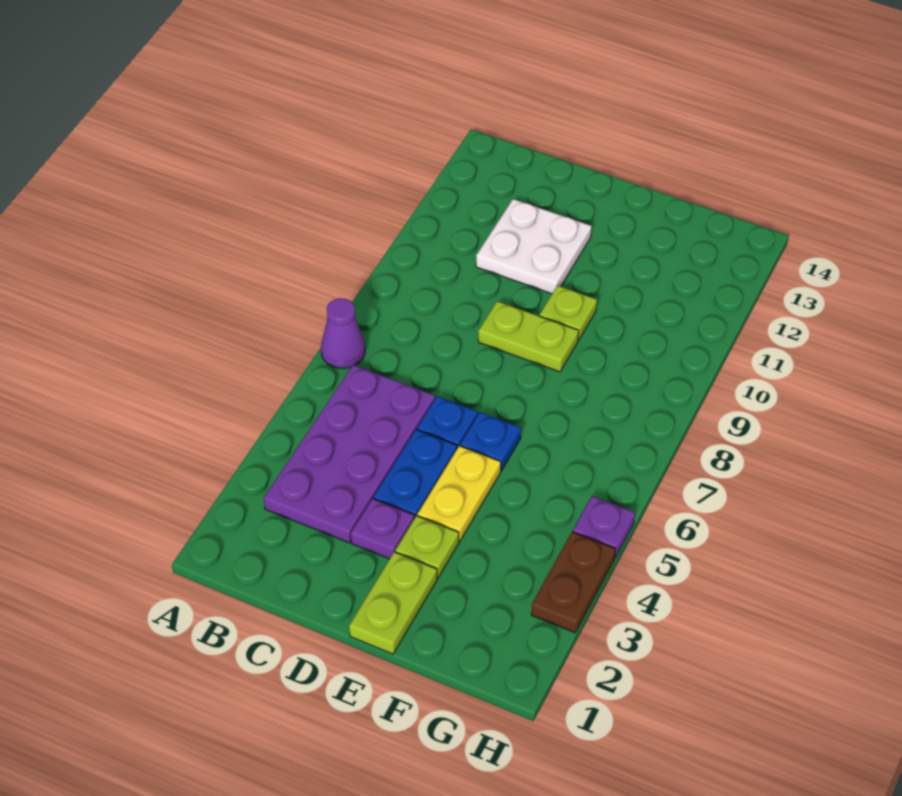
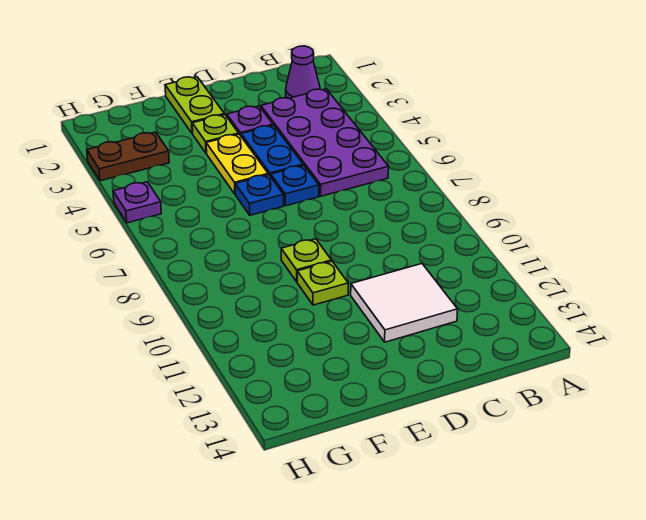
purple 1x1 cone [321,298,365,368] -> purple 1x1 cone moved to [286,46,320,98]
white 2x2 plate [476,199,591,294] -> white 2x2 tile [351,264,458,342]
lime 1x2 plate [478,301,579,372] -> lime 1x1 plate [281,239,332,282]
brown 1x2 plate [531,532,616,633] -> brown 1x2 plate turned to [87,132,169,181]

